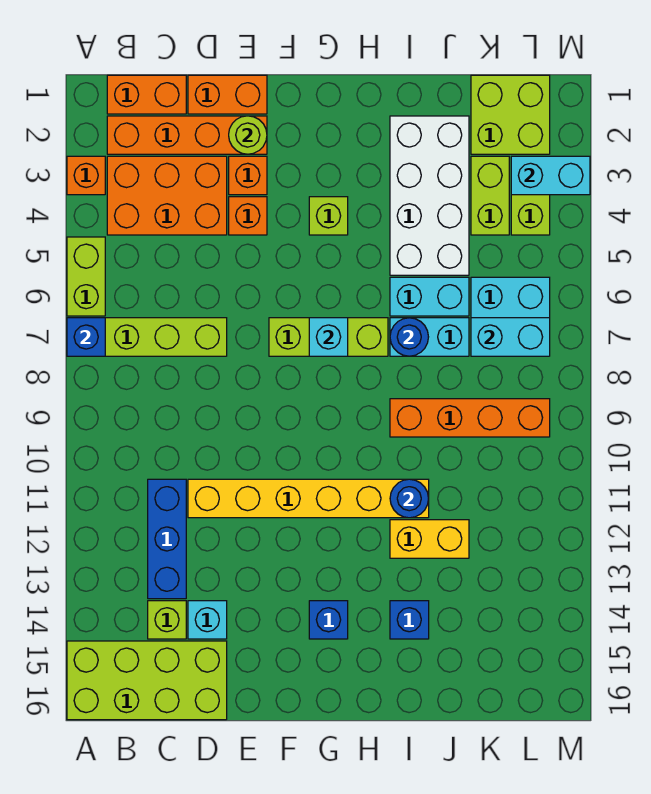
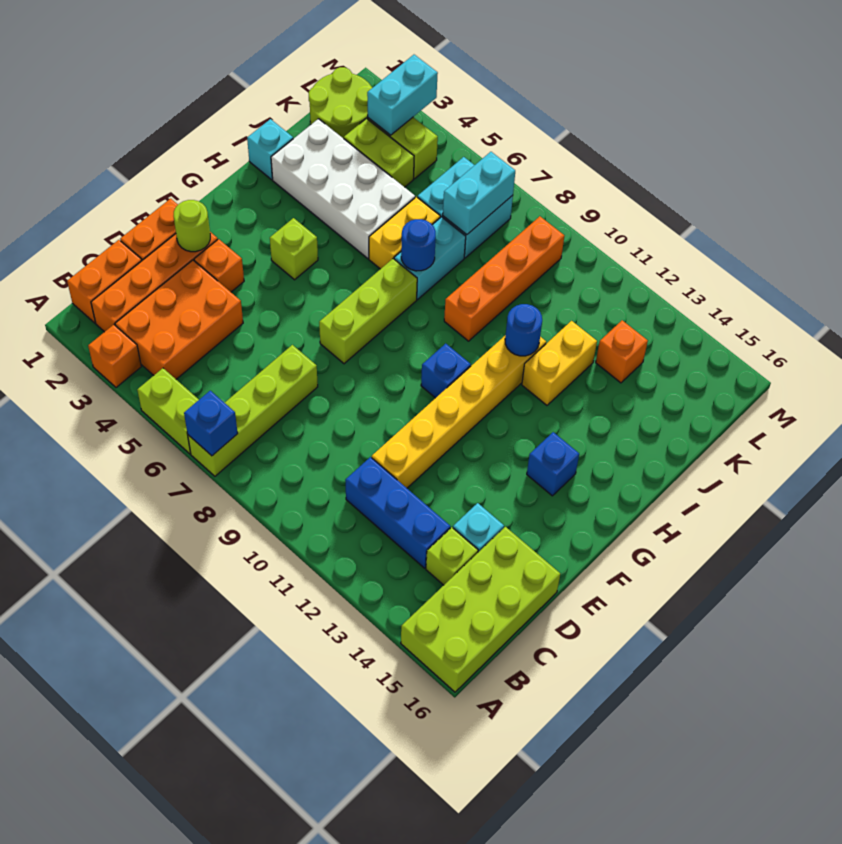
orange 1x1 brick [229,197,267,235] -> orange 1x1 brick moved to [596,320,648,383]
cyan 1x1 brick [309,318,348,356] -> cyan 1x1 brick moved to [247,119,293,180]
cyan 1x2 brick [390,277,469,316] -> yellow 1x2 brick [369,197,440,269]
blue 1x1 brick [390,601,429,639] -> blue 1x1 brick moved to [421,344,471,398]
lime 2x2 brick [471,75,550,154] -> lime 2x2 round brick [309,67,372,139]

